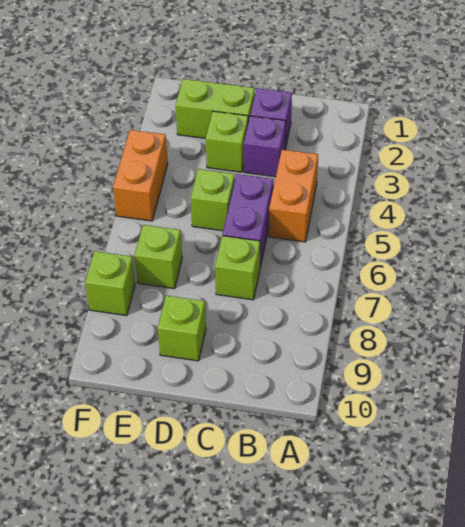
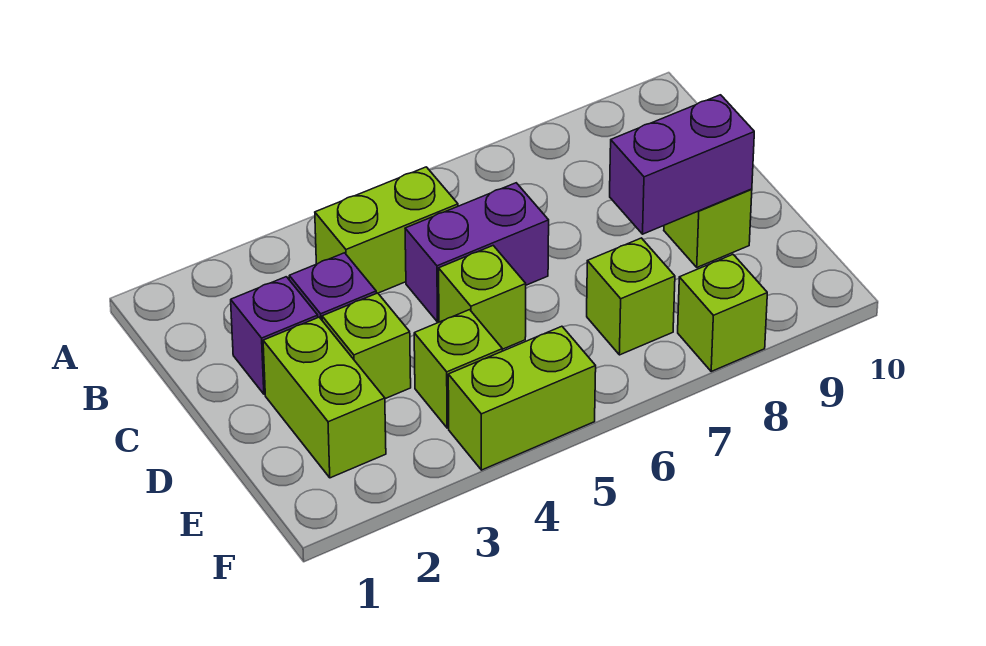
orange 1x2 brick [269,150,318,242] -> lime 1x2 brick [315,167,458,293]
lime 1x1 brick [215,236,260,300] -> lime 1x1 brick moved to [414,310,502,428]
none -> purple 1x2 brick [610,95,754,234]
orange 1x2 brick [113,130,168,221] -> lime 1x2 brick [448,326,596,470]

